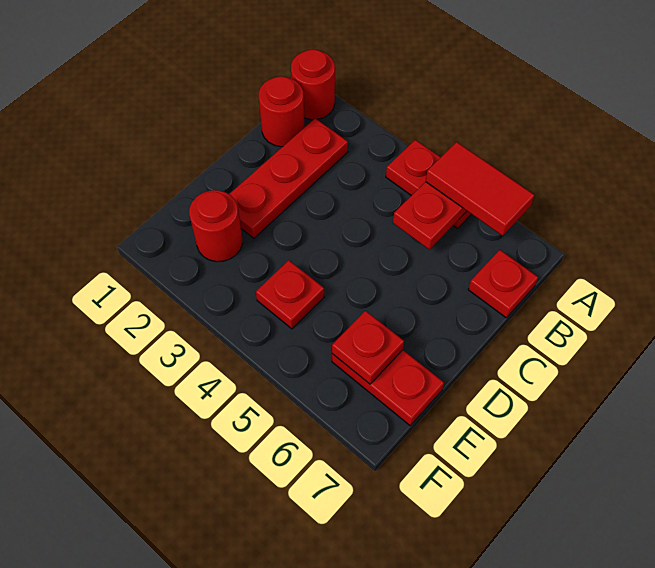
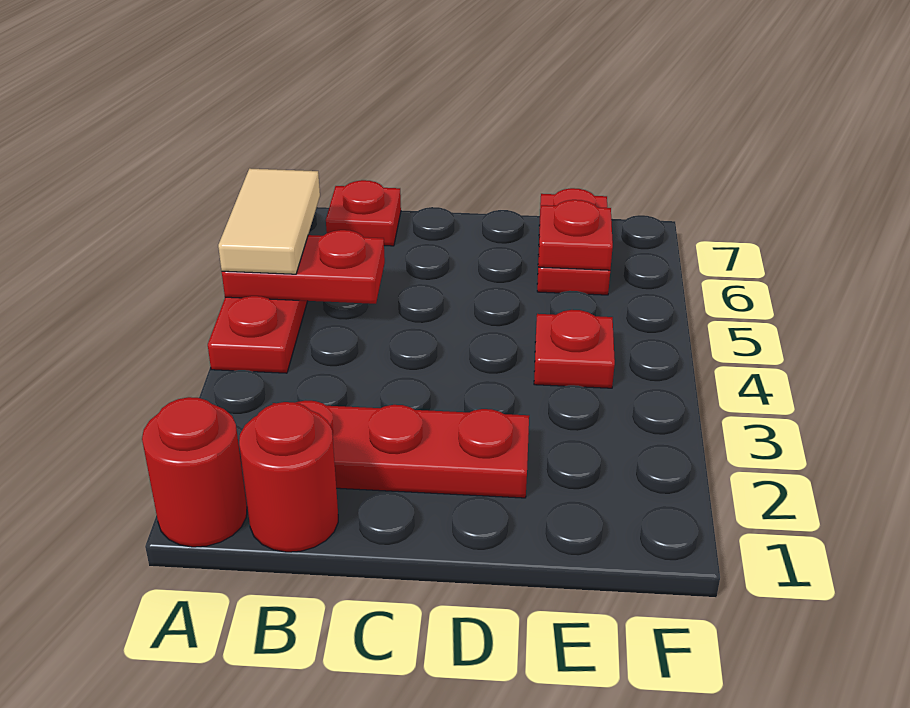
red 1x2 tile [426,142,534,236] -> tan 1x2 tile [218,168,320,274]
red 1x1 round brick [189,190,242,262] -> none

